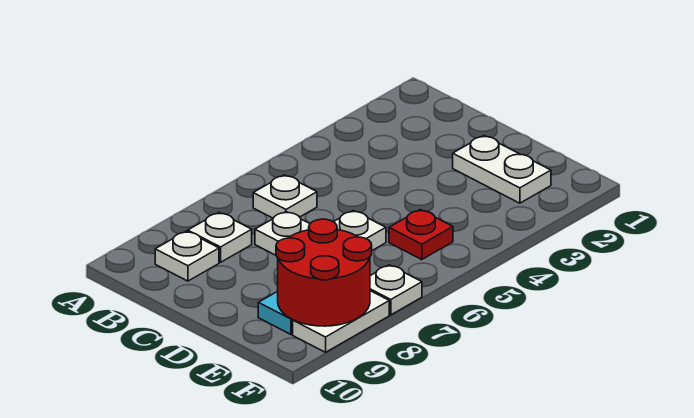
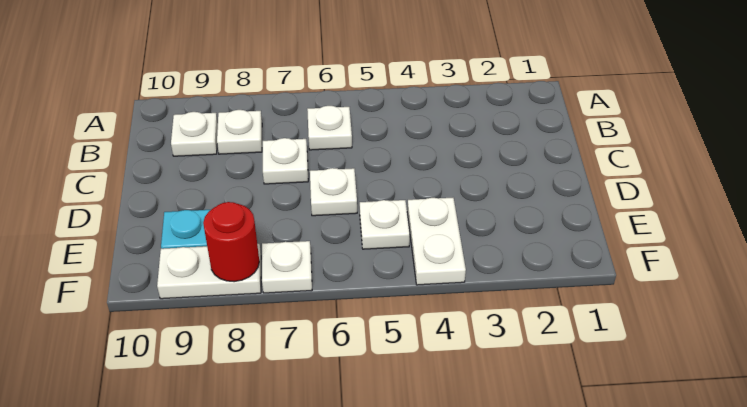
white 1x2 plate [453,136,551,203] -> white 1x2 plate moved to [407,198,466,285]
red 1x1 plate [389,210,453,260] -> white 1x1 plate [360,200,410,249]
red 2x2 round brick [276,219,372,326] -> red 1x1 round brick [203,202,259,282]

